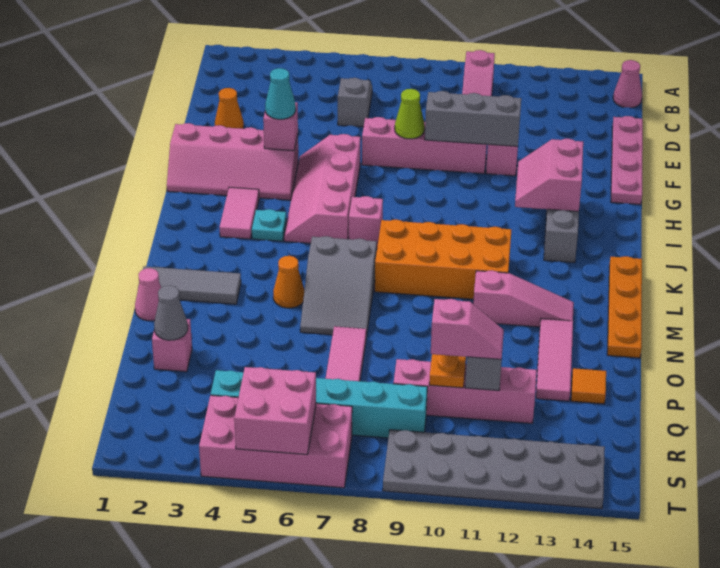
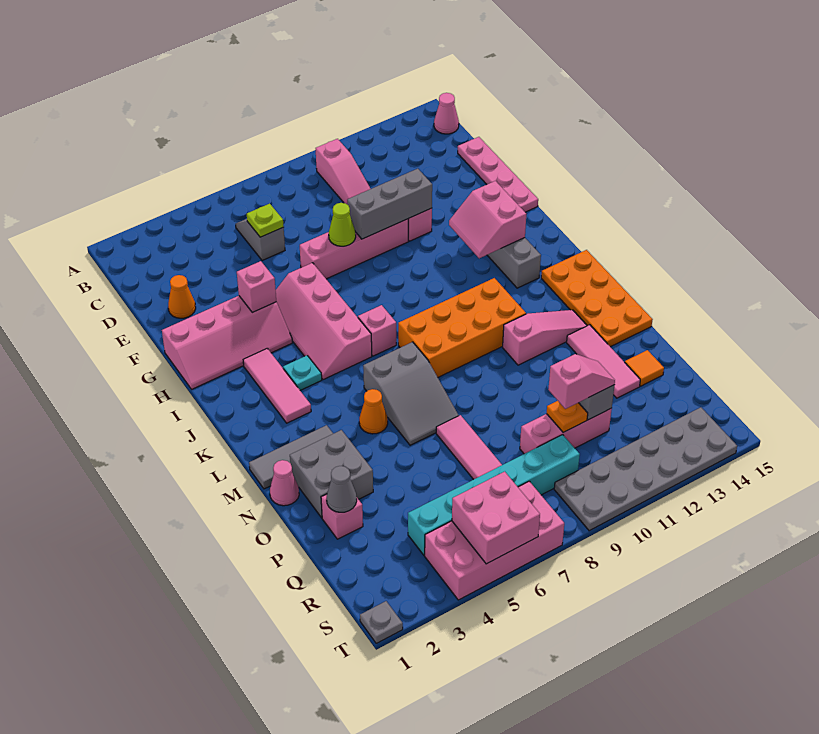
none -> lime 1x1 plate [247,204,284,237]
cyan 1x1 cone [265,68,296,119] -> none
pink 1x2 tile [220,187,259,239] -> pink 1x3 tile [243,348,311,423]
orange 1x4 plate [607,256,642,358] -> orange 2x4 plate [541,250,653,347]
none -> grey 2x2 brick [290,430,373,518]
pink 1x4 brick [394,359,537,423] -> pink 1x3 brick [520,408,612,454]
none -> grey 1x1 plate [360,601,403,643]

